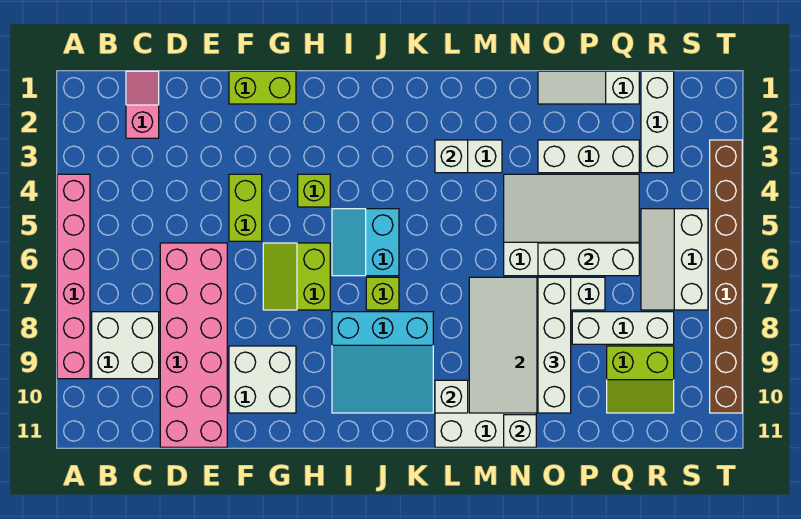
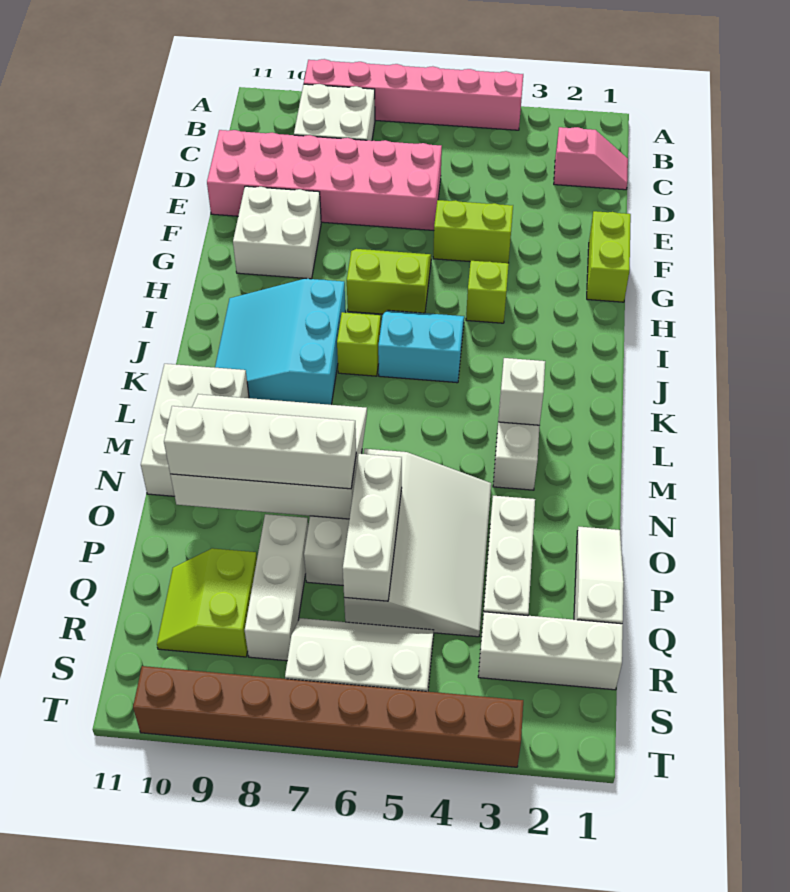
white 1x1 brick [435,380,468,413] -> none
white 1x1 brick [504,415,536,447] -> none

